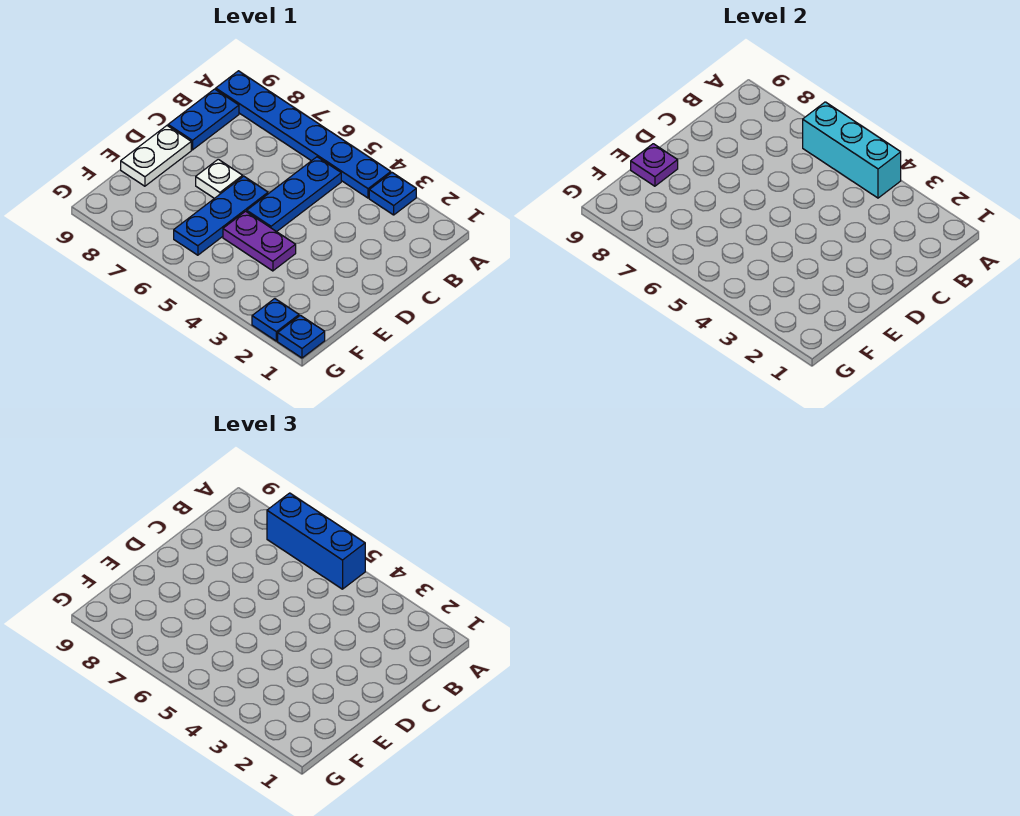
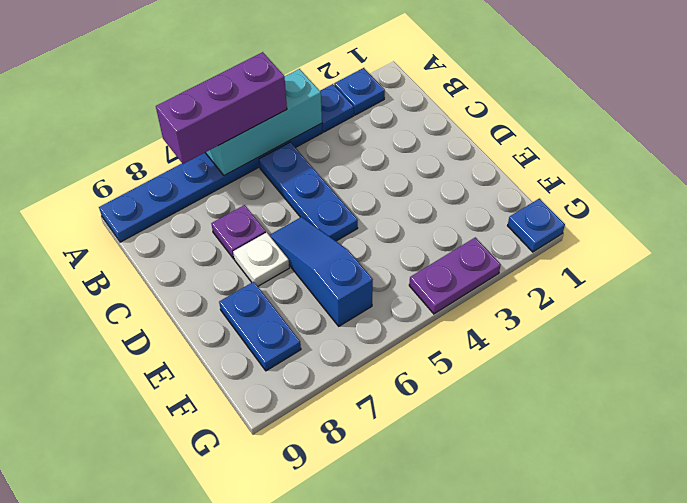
blue 1x3 brick [267,493,365,589] -> purple 1x3 brick [156,52,287,164]
blue 1x2 plate [168,89,239,150] -> blue 1x2 plate moved to [219,282,301,371]
blue 1x3 plate [174,176,268,255] -> blue 1x3 slope [269,217,373,326]
white 1x2 plate [121,126,191,186] -> none
purple 1x2 plate [223,211,296,271] -> purple 1x2 plate moved to [409,237,501,314]
purple 1x1 plate [631,144,678,186] -> purple 1x1 plate moved to [211,205,266,259]
blue 1x1 plate [252,299,299,341] -> blue 1x1 plate moved to [334,68,385,115]

